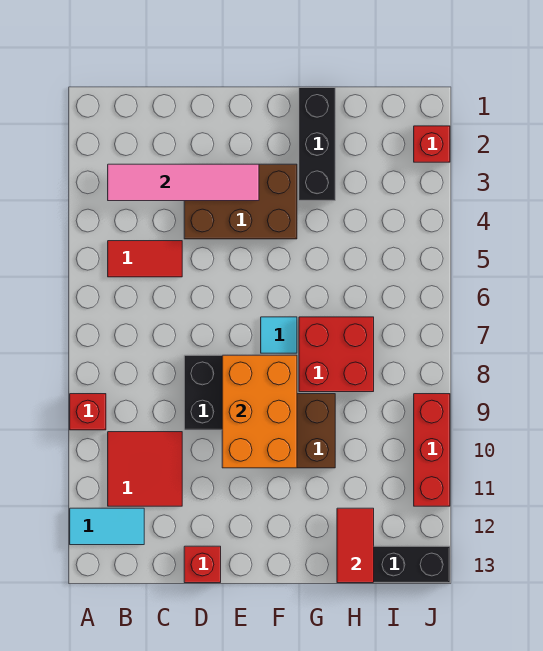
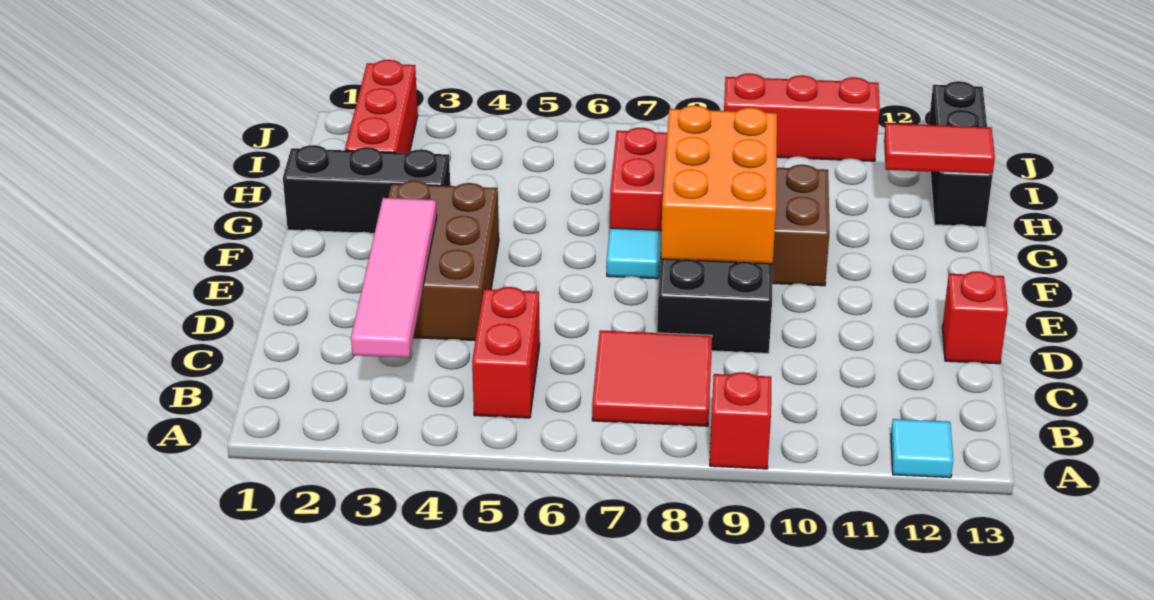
cyan 1x2 tile [70,508,144,545] -> cyan 1x1 tile [891,419,953,478]
red 1x2 tile [108,241,182,277] -> red 1x2 brick [472,287,540,418]
red 2x2 tile [108,432,182,506] -> red 2x2 tile moved to [592,330,712,426]
orange 2x3 brick [222,355,297,468] -> orange 2x3 brick turned to [661,105,777,264]
red 1x1 brick [414,126,450,162] -> red 1x3 brick [345,60,418,153]

